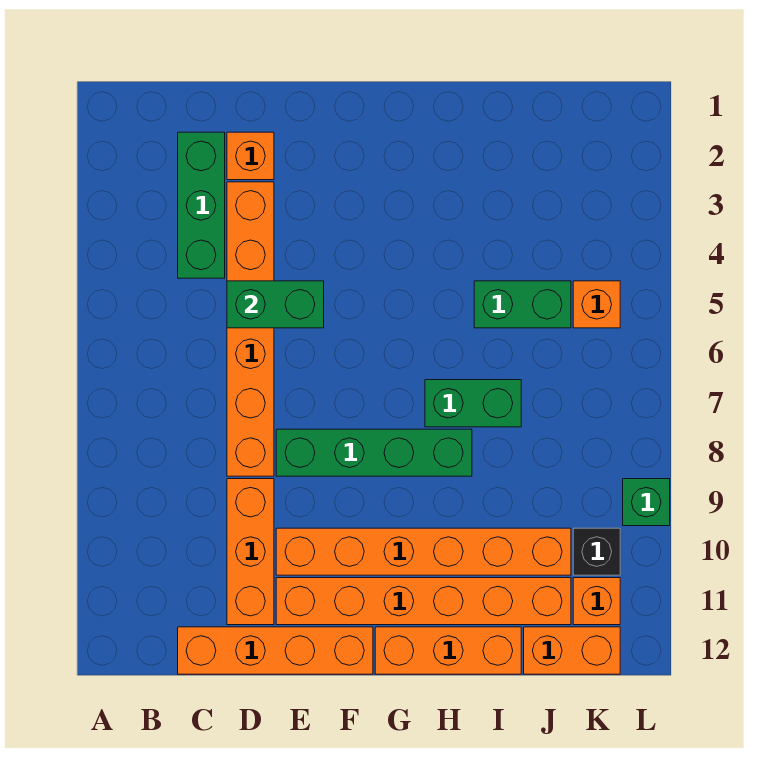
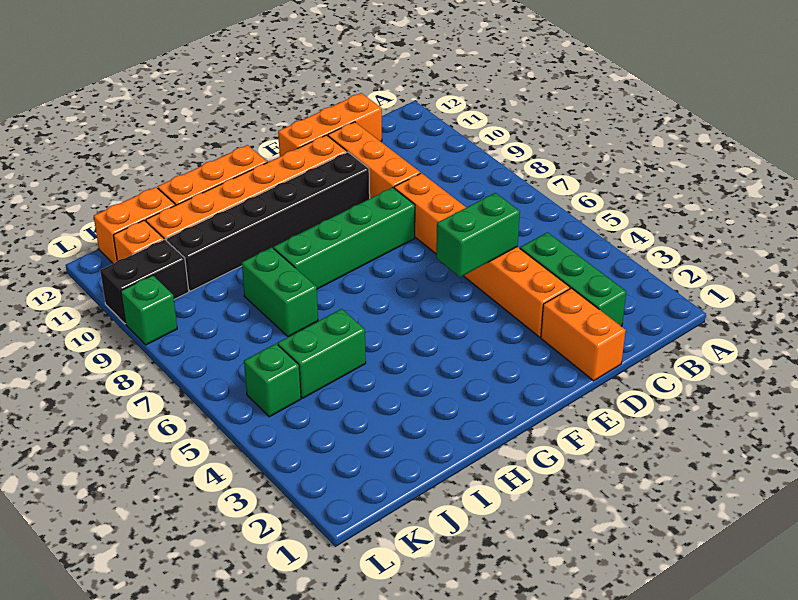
orange 1x4 brick [178,627,373,674] -> orange 1x3 brick [278,93,382,156]
orange 1x1 brick [227,132,274,180] -> orange 1x2 brick [541,288,626,381]
orange 1x6 brick [276,528,571,575] -> black 1x6 brick [166,152,370,291]
green 1x2 brick [425,380,521,427] -> green 1x2 brick turned to [242,247,318,337]
orange 1x1 brick [573,281,620,328] -> green 1x1 brick [244,344,301,417]
black 1x1 brick [573,528,620,575] -> black 1x2 brick [100,239,189,324]

